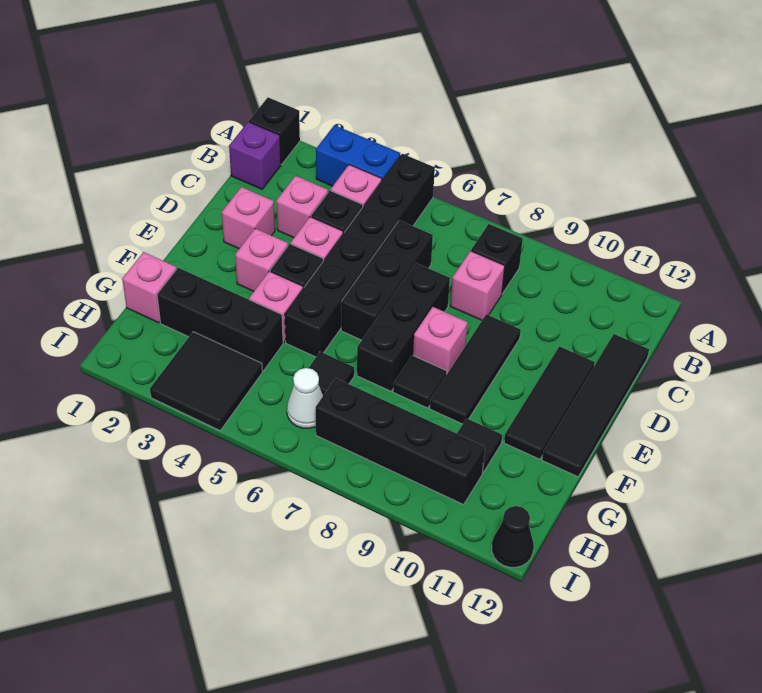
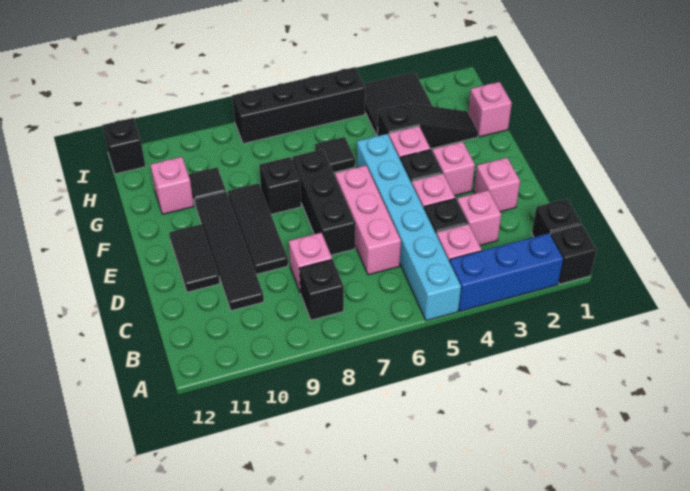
blue 1x2 brick [316,125,400,186] -> blue 1x3 brick [450,233,563,311]
black 1x6 brick [285,154,435,357] -> cyan 1x6 brick [357,134,461,321]
purple 1x1 brick [229,122,281,189] -> black 1x1 brick [532,199,581,237]
black 1x3 brick [341,220,433,340] -> pink 1x3 brick [335,165,401,275]
black 1x4 tile [542,334,649,477] -> black 1x4 tile moved to [195,191,264,311]
black 1x3 tile [504,346,595,459] -> black 1x2 tile [169,224,220,292]
pink 1x1 brick [413,307,468,373] -> pink 1x1 brick moved to [150,157,194,214]
black 1x1 tile [393,355,447,408] -> black 1x1 brick [259,157,301,214]
black 1x3 brick [157,268,283,371] -> black 1x3 slope [377,103,478,149]
white 1x1 cone [287,368,323,428] -> none
black 1x4 brick [316,378,485,505] -> black 1x4 brick moved to [232,67,365,144]
black 1x1 cone [492,506,534,567] -> black 1x1 brick [103,118,146,174]

